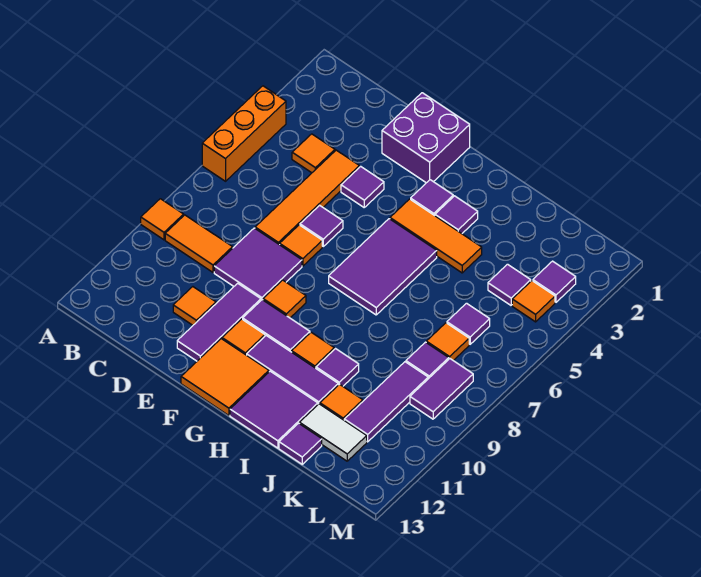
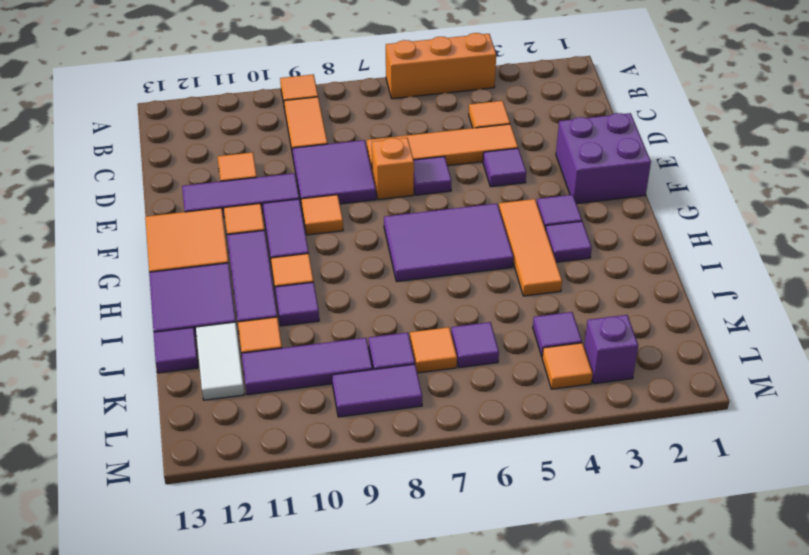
orange 1x1 tile [280,225,322,266] -> orange 1x1 brick [372,138,414,200]
purple 1x1 tile [533,261,576,302] -> purple 1x1 brick [584,315,638,384]

